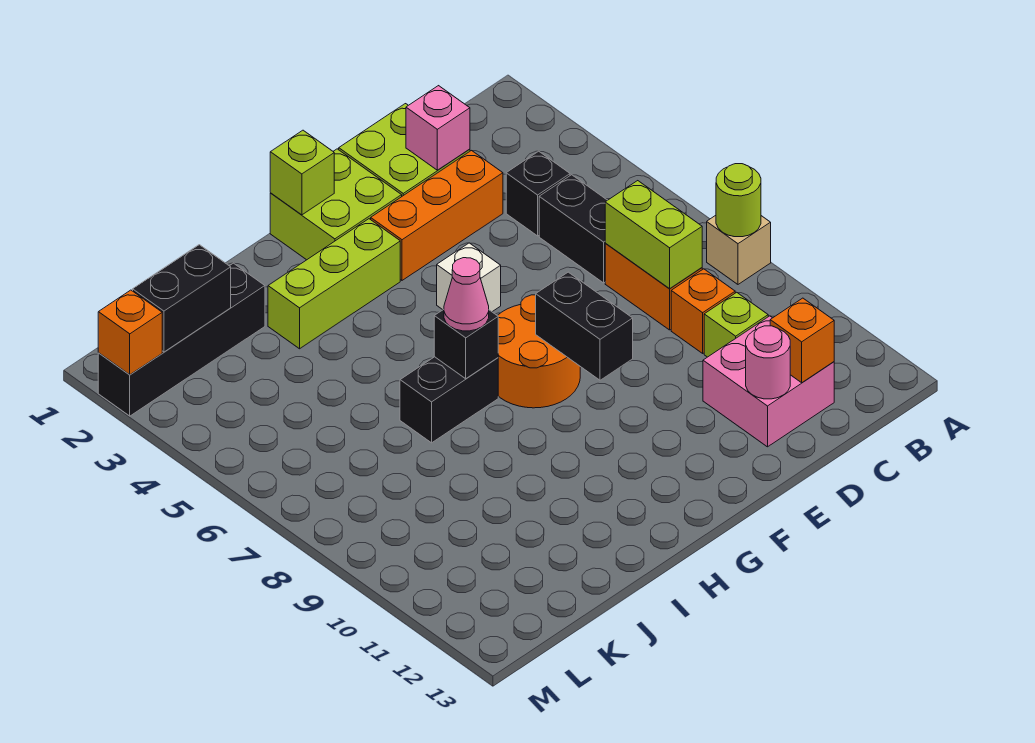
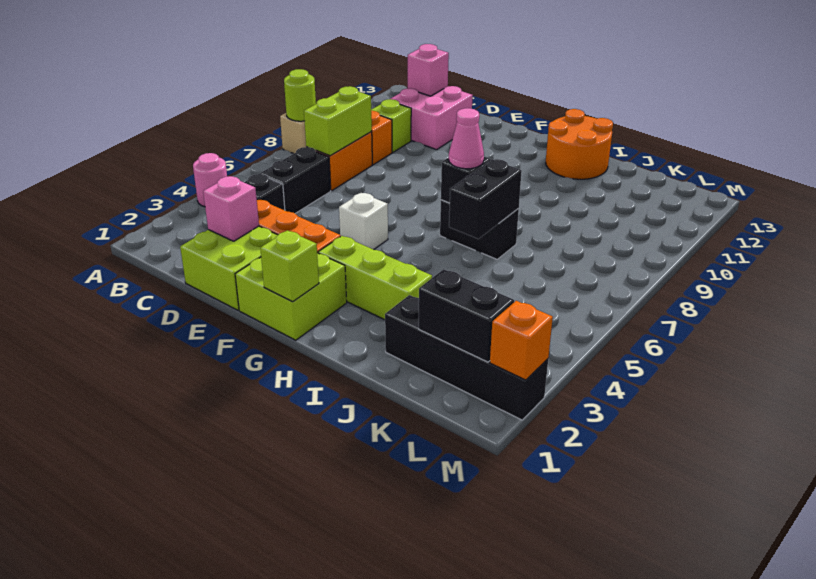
orange 1x1 brick [770,298,834,383] -> pink 1x1 brick [408,44,449,96]
pink 1x1 round brick [746,326,790,399] -> pink 1x1 round brick moved to [193,153,227,207]
orange 2x2 round brick [498,295,580,408] -> orange 2x2 round brick moved to [546,109,613,179]
black 1x2 brick [536,272,633,380] -> black 1x2 brick moved to [449,159,522,239]

